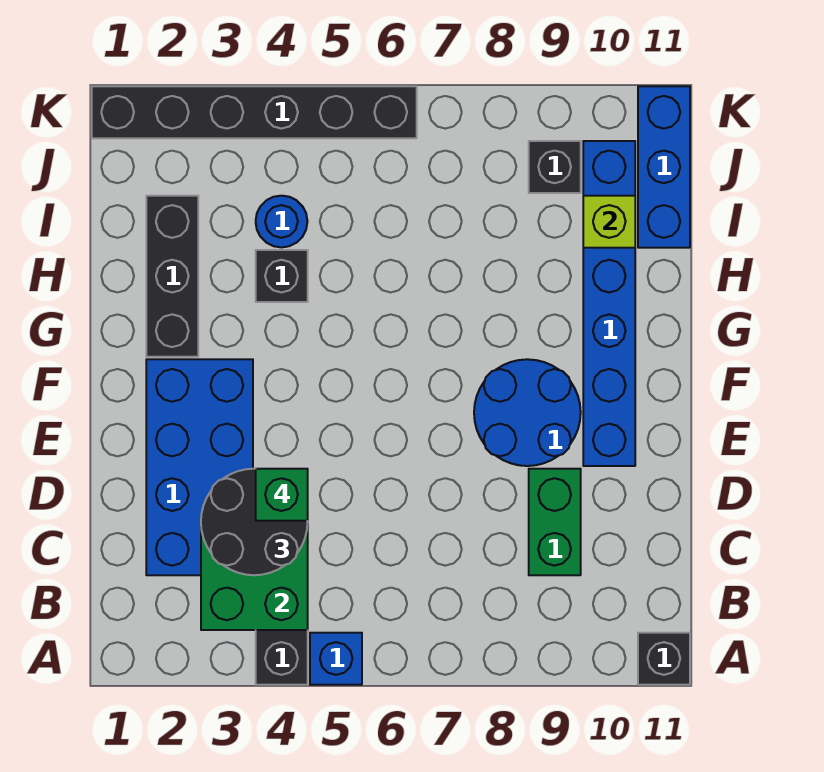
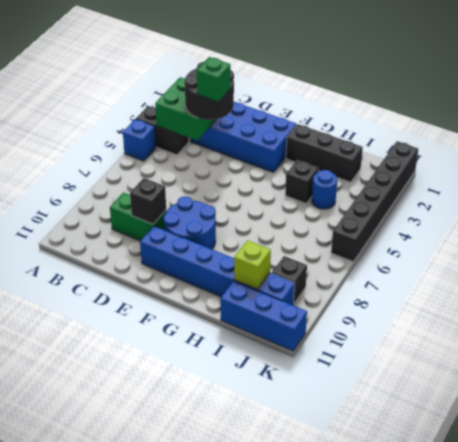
black 1x1 brick [638,633,690,685] -> black 1x1 brick moved to [130,178,166,224]

